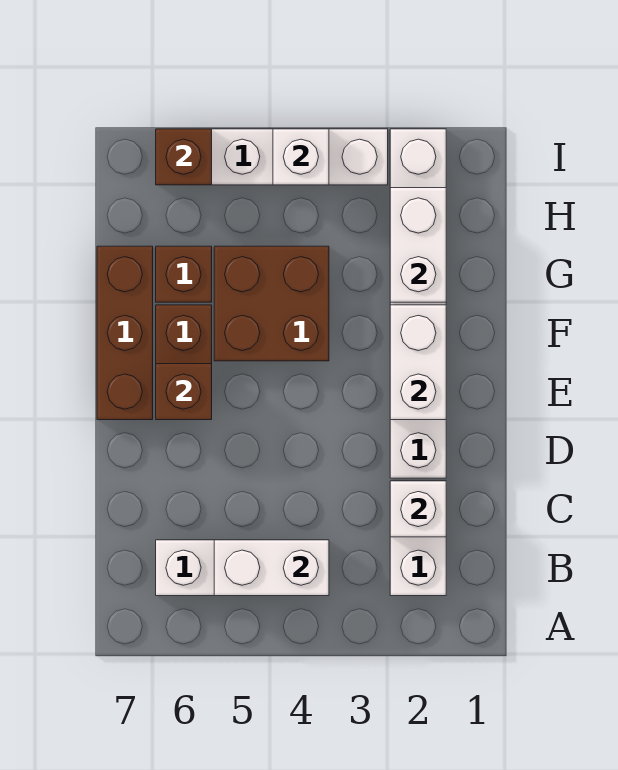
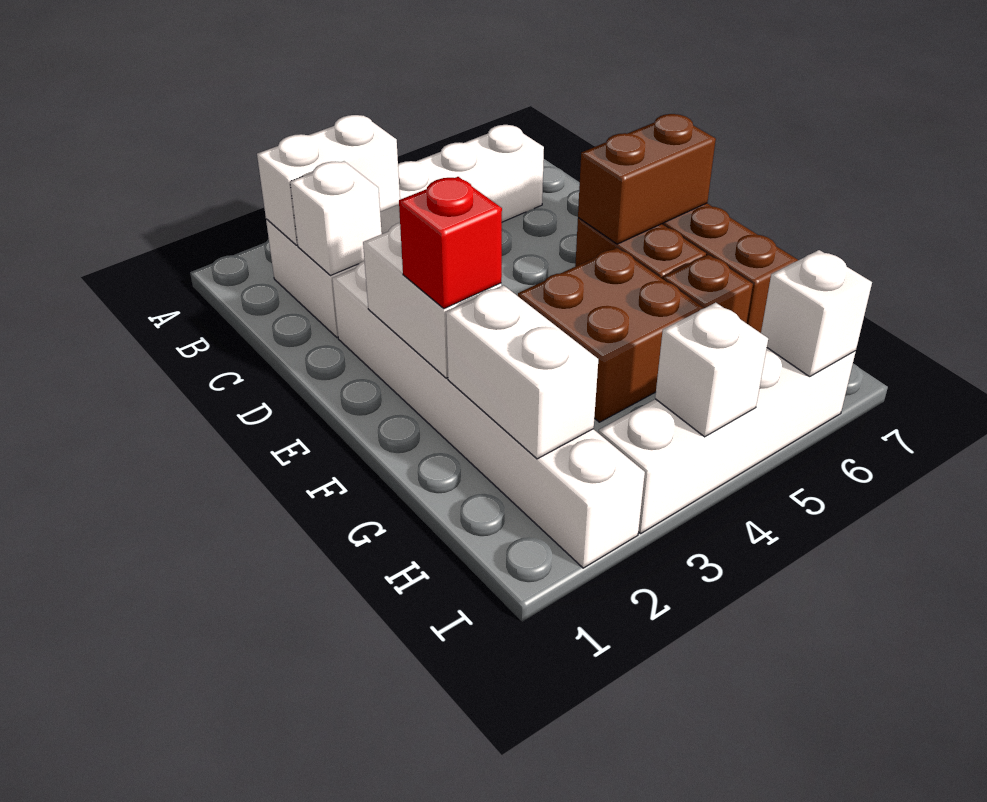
white 1x2 brick [214,540,329,596] -> white 1x2 brick moved to [257,115,400,245]
brown 1x1 brick [156,364,212,420] -> brown 1x2 brick [578,114,716,244]
none -> red 1x1 brick [399,177,502,309]
brown 1x1 brick [156,129,212,185] -> white 1x1 brick [761,250,872,377]

